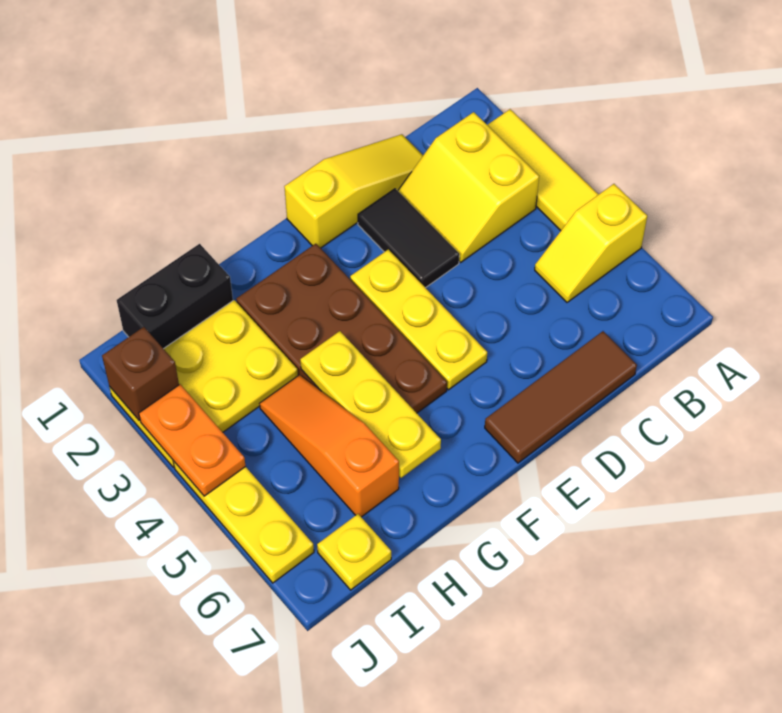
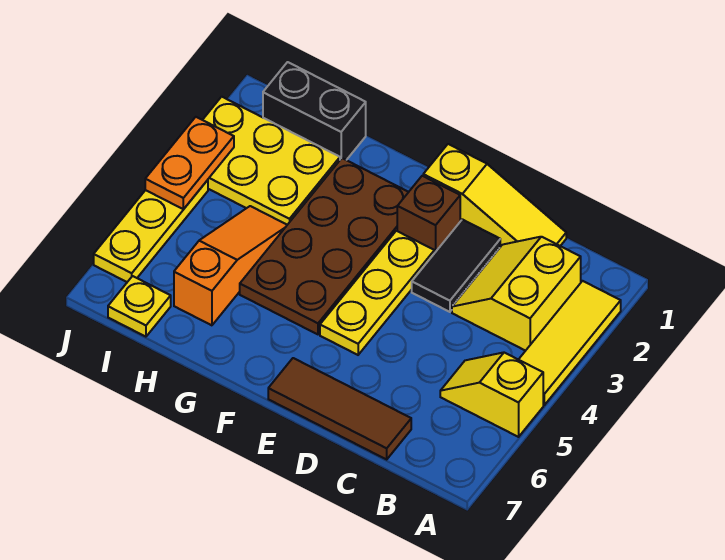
yellow 1x3 plate [300,331,441,478] -> none
brown 1x1 brick [102,327,179,421] -> brown 1x1 brick moved to [397,176,460,253]

